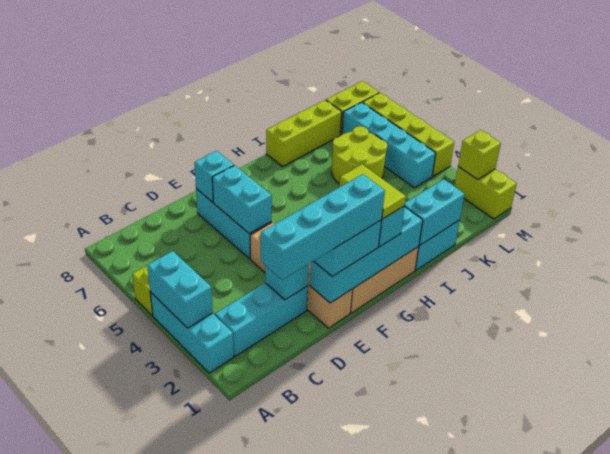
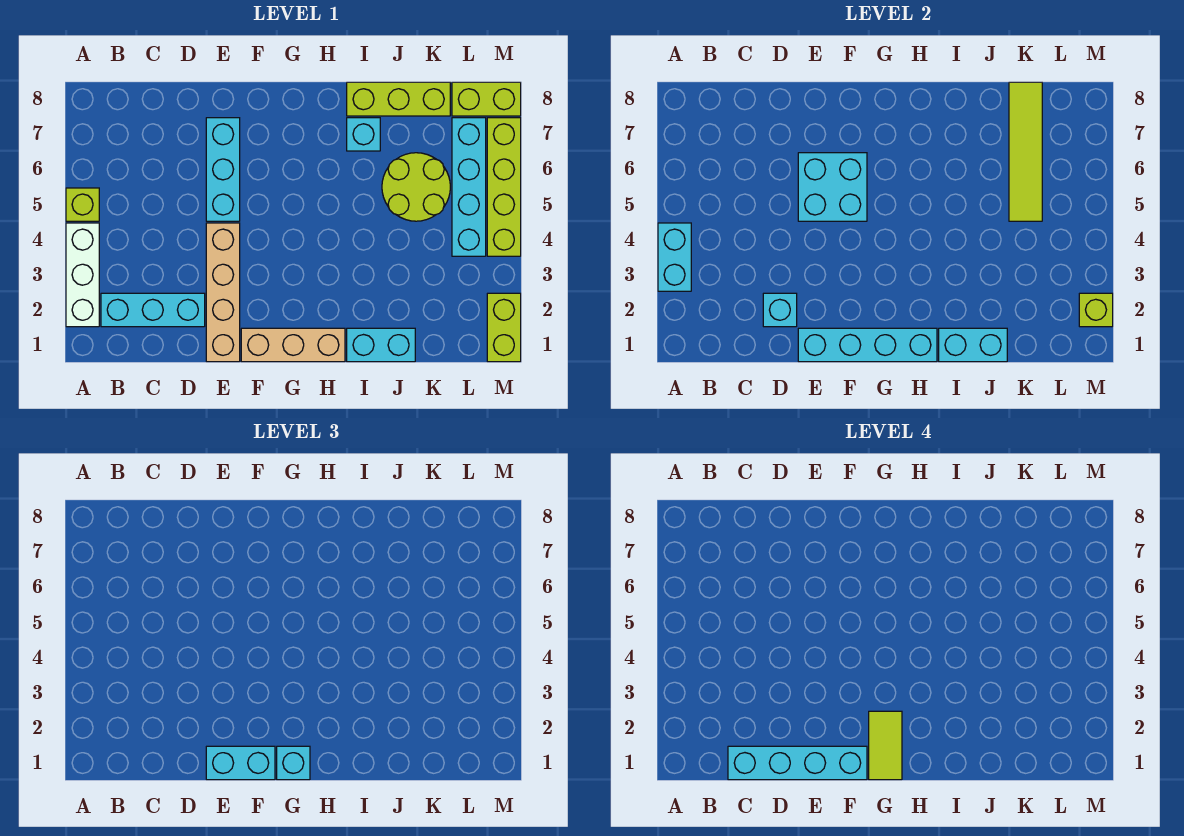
cyan 1x3 brick [150,292,234,373] -> white 1x3 brick [66,223,99,327]
cyan 1x2 brick [212,165,272,234] -> cyan 2x2 brick [798,153,867,221]
cyan 1x1 brick [194,151,234,202] -> cyan 1x1 brick moved to [347,118,380,151]
none -> lime 1x4 tile [1009,82,1042,221]

